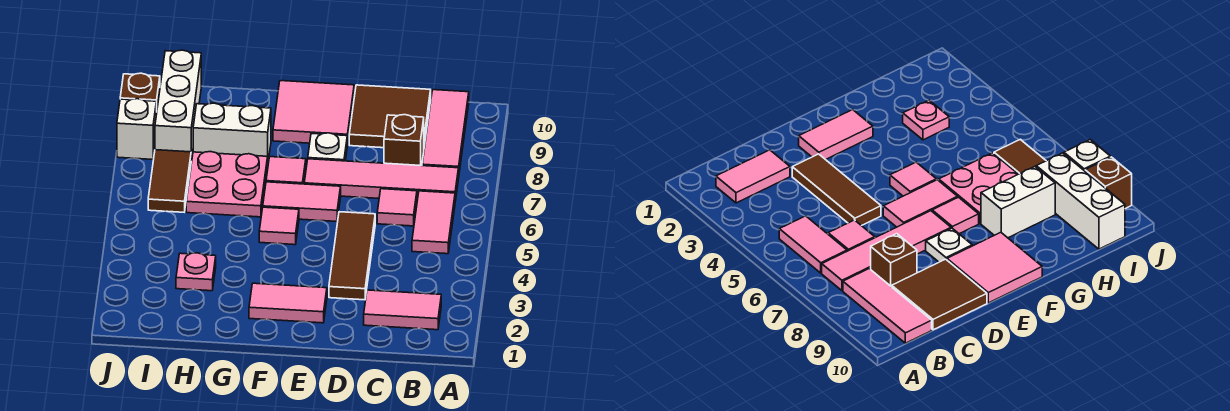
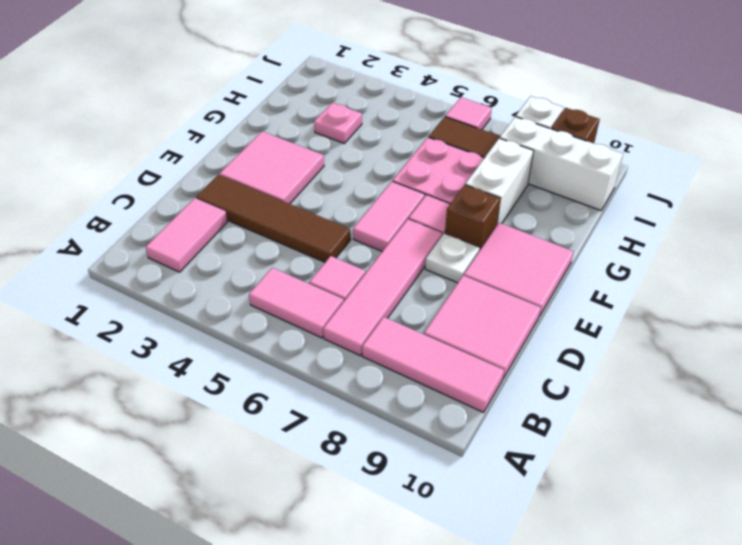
brown 1x1 brick [384,115,424,166] -> brown 1x1 brick moved to [445,185,500,251]
brown 2x2 tile [349,85,431,148] -> pink 2x2 tile [424,276,541,378]
brown 1x3 tile [329,212,375,300] -> brown 1x4 tile [196,175,351,262]
pink 1x2 tile [249,283,327,323] -> pink 2x2 tile [220,131,324,204]
pink 1x1 tile [259,207,299,245] -> pink 1x1 tile moved to [446,97,492,130]

